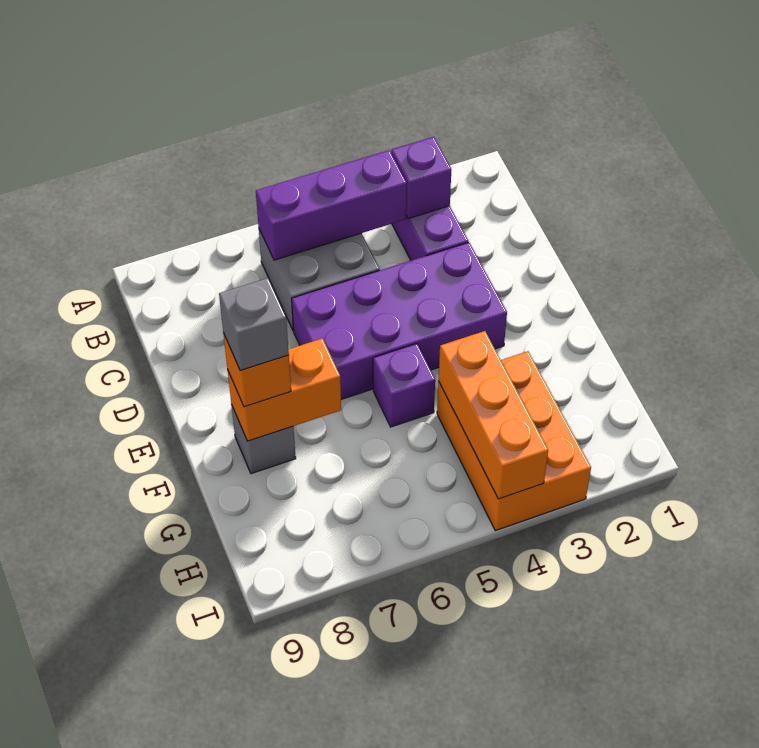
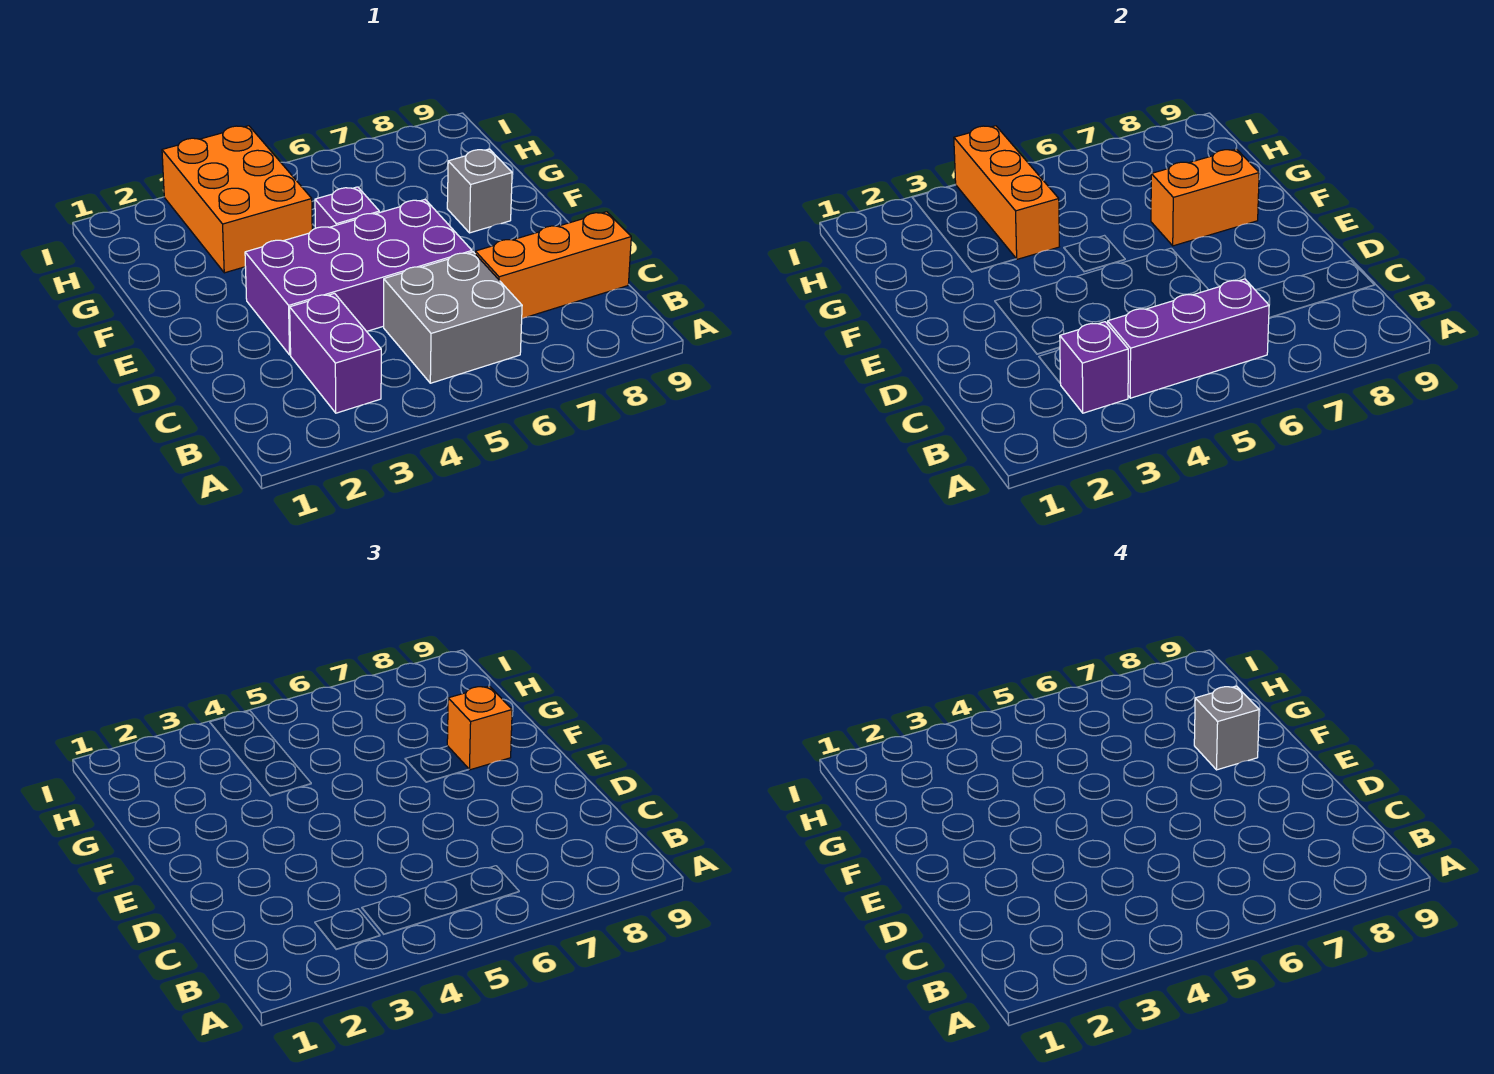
none -> orange 1x3 brick [475,212,631,318]

